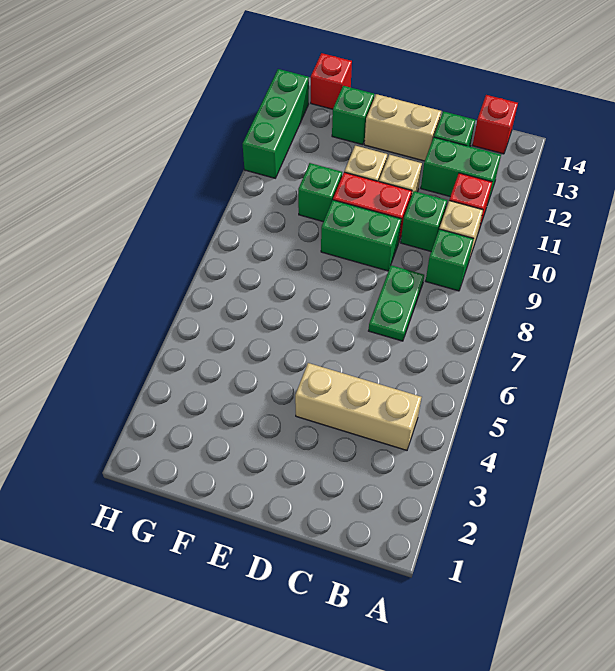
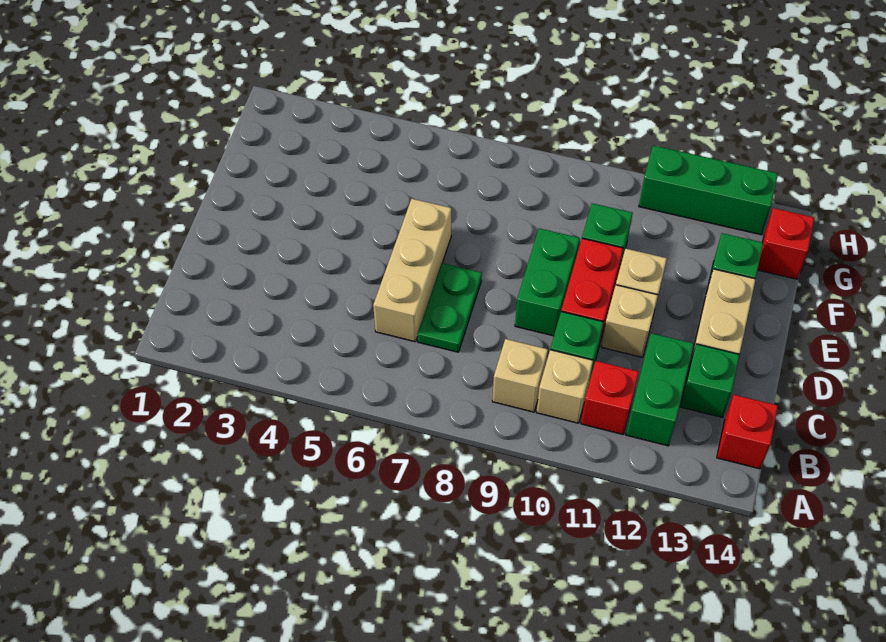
tan 1x3 brick [295,363,421,450] -> tan 1x3 brick moved to [373,199,451,342]
green 1x1 brick [426,229,474,291] -> tan 1x1 brick [492,339,548,412]
green 1x2 plate [369,265,424,341] -> green 1x2 plate turned to [418,263,482,352]

